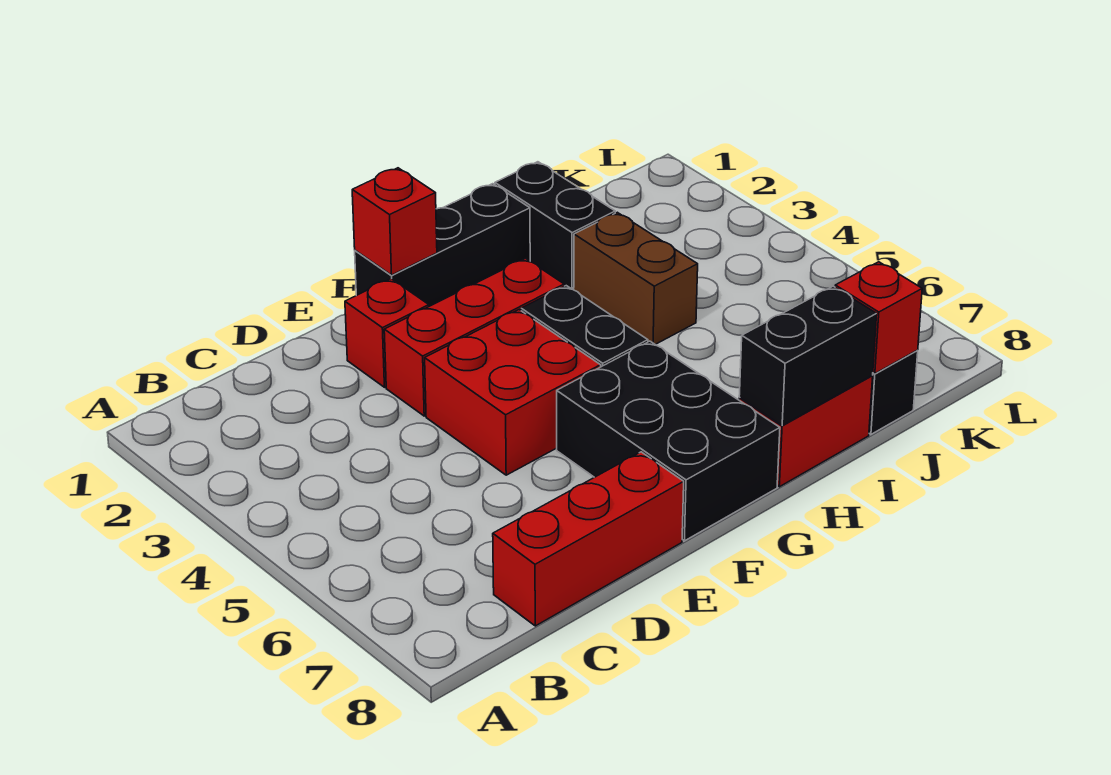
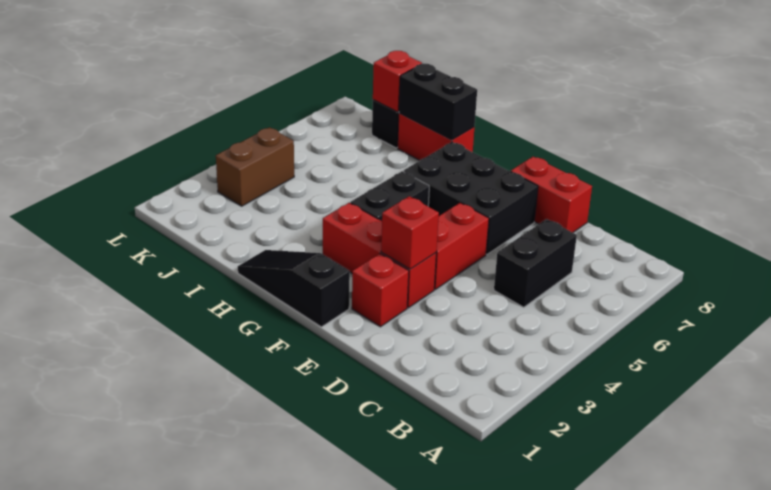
red 1x3 brick [493,452,684,626] -> red 1x2 brick [511,157,592,233]
red 2x2 brick [425,310,601,475] -> red 1x2 brick [434,203,489,289]
black 1x3 brick [355,184,530,306] -> black 1x3 slope [238,250,350,327]
red 1x1 brick [352,168,437,275] -> red 1x1 brick moved to [381,196,439,269]
black 2x3 brick [557,341,780,541] -> black 2x3 brick turned to [403,142,538,254]
black 1x2 brick [495,162,615,290] -> black 1x2 brick moved to [494,219,577,307]
brown 1x2 brick [574,212,698,345] -> brown 1x2 brick moved to [216,127,294,206]

